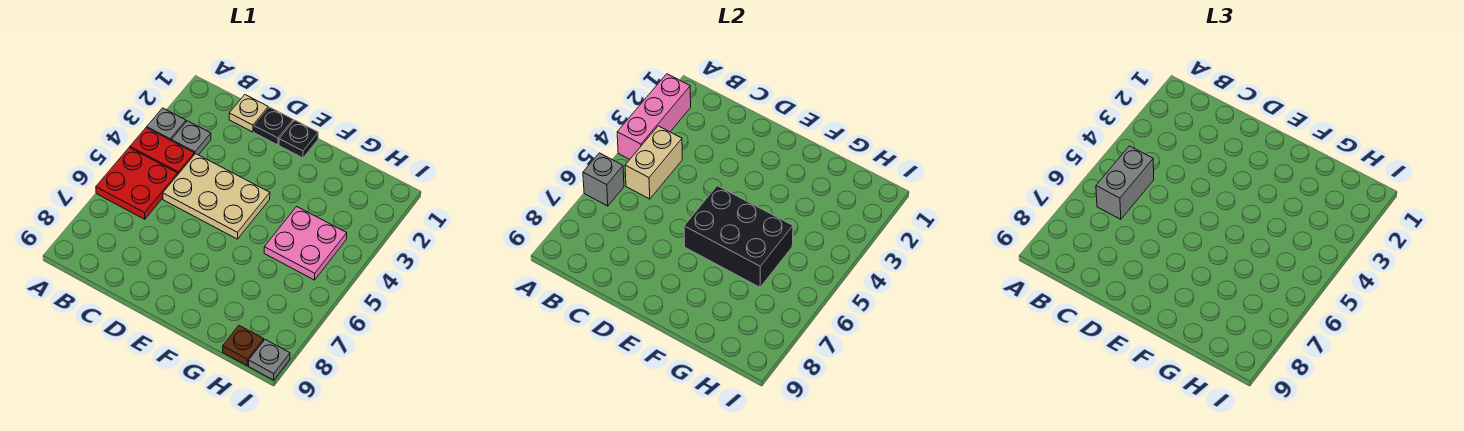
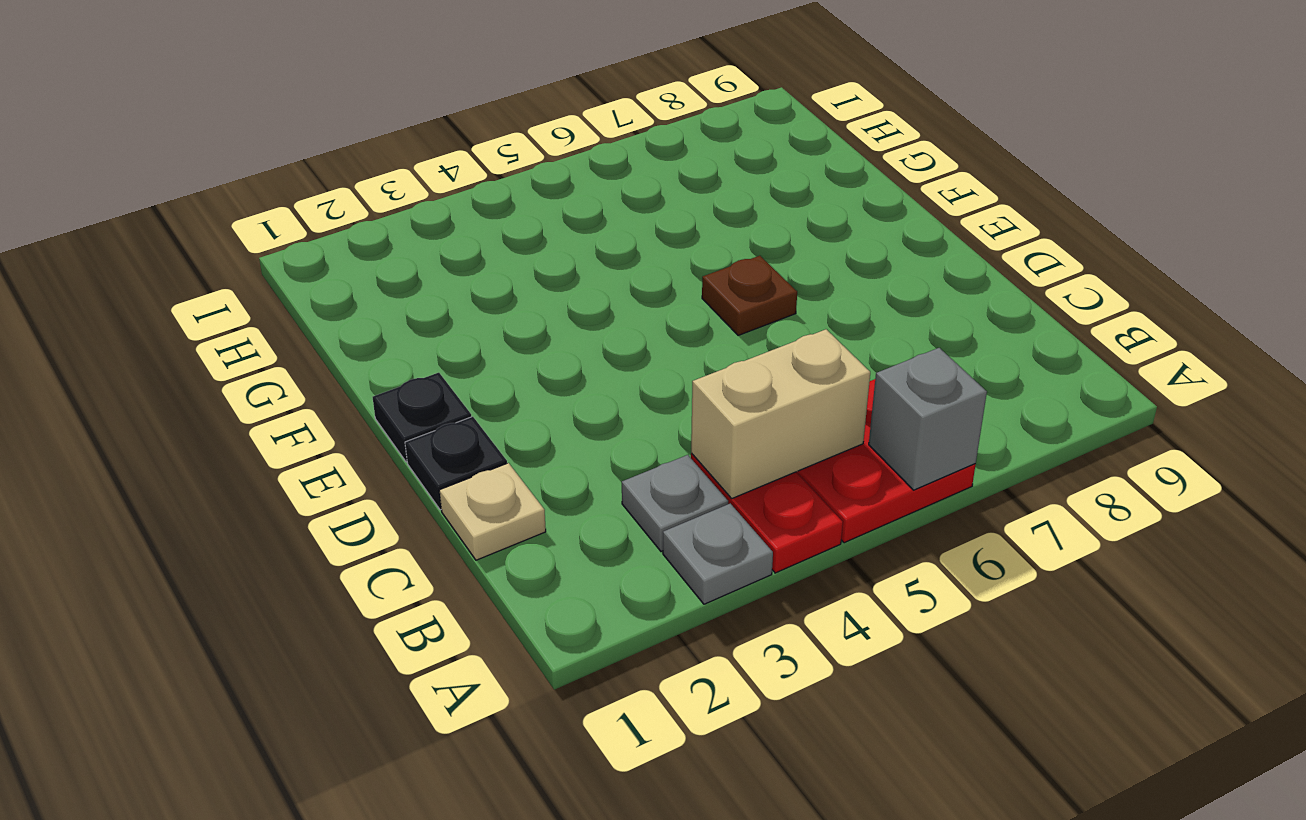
pink 1x3 brick [617,74,691,159] -> none
grey 1x2 brick [1096,146,1154,219] -> none
tan 2x3 plate [163,154,270,239] -> none
black 2x3 brick [684,186,793,287] -> none
pink 2x2 plate [264,207,347,280] -> none
brown 1x1 plate [223,326,264,366] -> brown 1x1 plate moved to [702,256,797,335]
grey 1x1 plate [249,340,290,380] -> none

